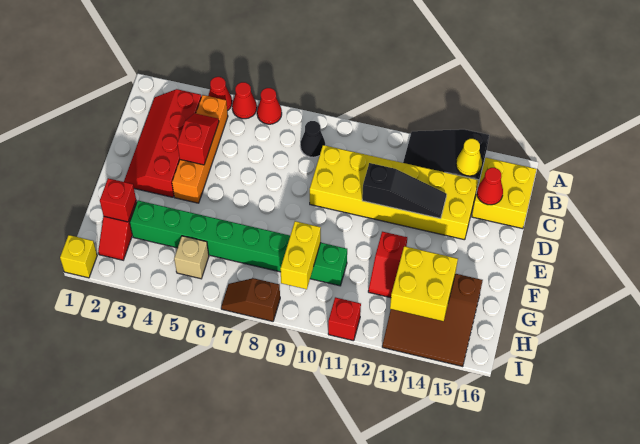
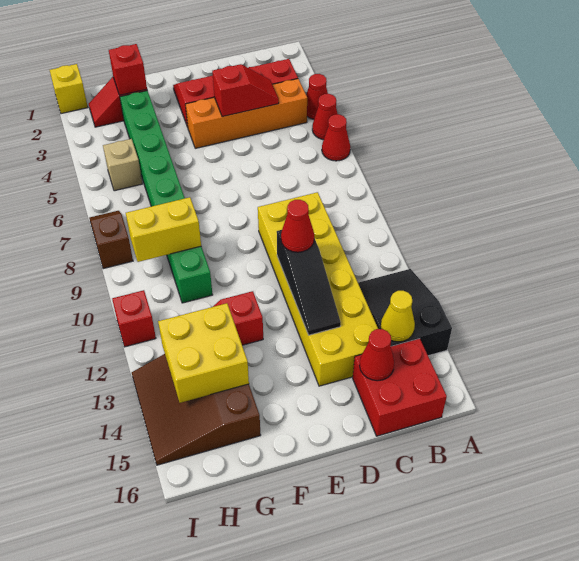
black 1x1 cone [300,121,325,157] -> none
yellow 2x2 brick [472,158,537,229] -> red 2x2 brick [353,339,447,436]
none -> red 1x1 cone [281,200,314,252]

